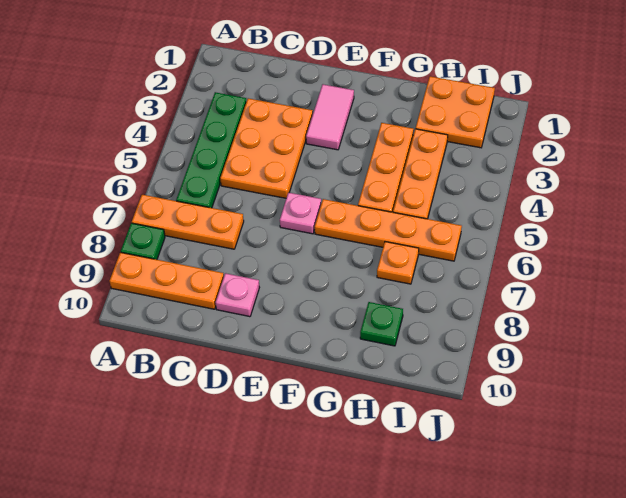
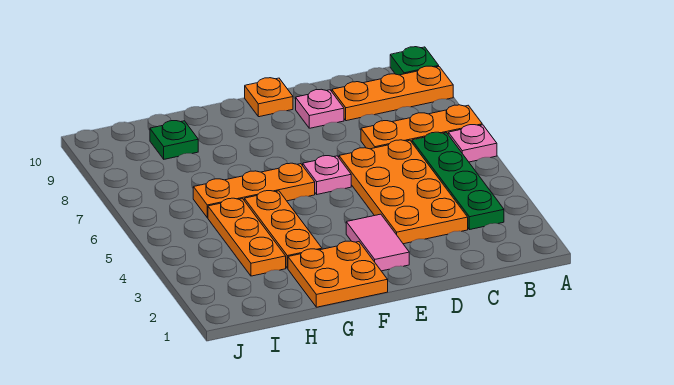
none -> pink 1x1 plate [448,125,497,162]
green 1x1 plate [121,223,165,260] -> green 1x1 plate moved to [390,47,439,75]
orange 2x3 plate [220,98,313,198] -> orange 2x4 plate [339,140,468,244]
orange 1x4 plate [315,199,462,261] -> orange 1x3 plate [193,163,315,218]
orange 2x2 plate [416,76,495,148] -> orange 2x2 plate moved to [288,241,388,307]
orange 1x1 plate [377,242,419,284] -> orange 1x1 plate moved to [245,78,293,117]

